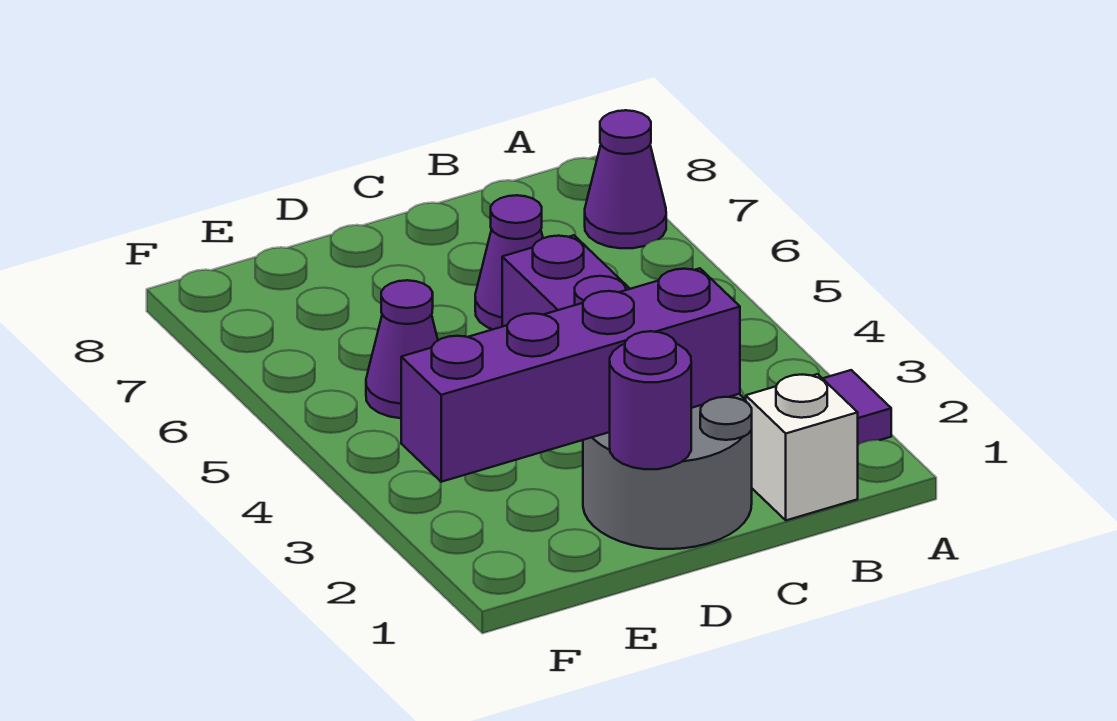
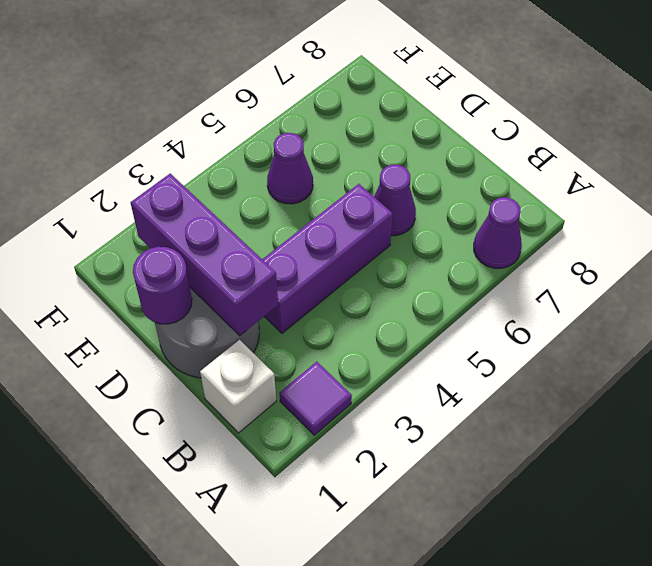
purple 1x4 brick [401,268,740,482] -> purple 1x3 brick [131,174,278,336]

